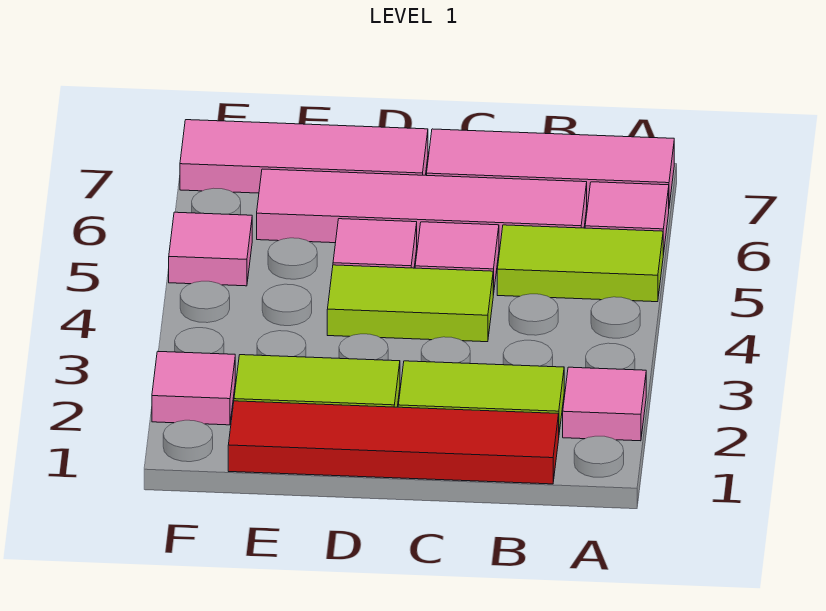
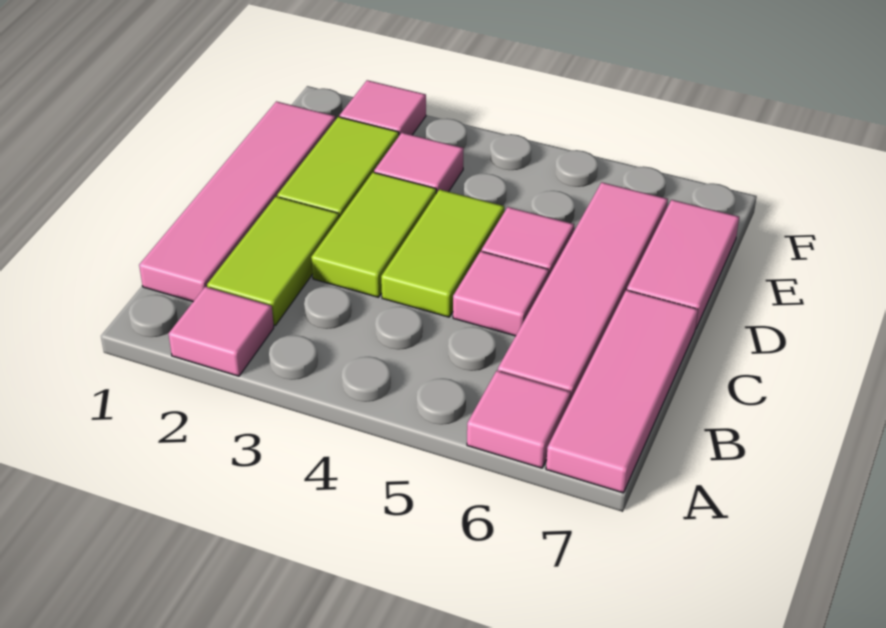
lime 1x2 tile [497,225,663,302] -> lime 1x2 tile moved to [311,172,436,297]
red 1x4 tile [228,401,559,484] -> pink 1x4 tile [139,101,335,302]
pink 1x3 tile [180,120,428,193] -> pink 1x2 tile [627,200,739,329]
pink 1x1 tile [169,212,252,286] -> pink 1x1 tile moved to [374,133,464,194]

